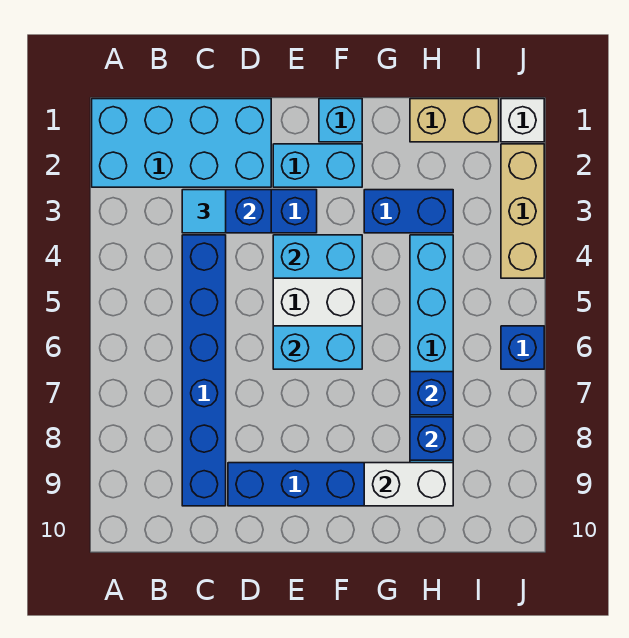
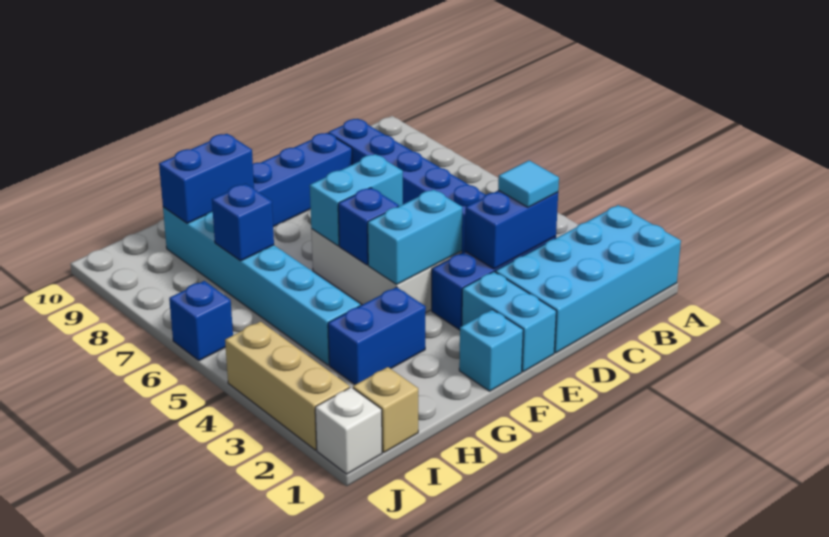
cyan 1x2 brick [273,144,362,187] -> cyan 1x2 brick turned to [462,272,556,372]
white 1x2 brick [364,463,453,506] -> blue 1x2 brick [159,134,254,223]
tan 1x2 brick [410,99,499,142] -> tan 1x1 brick [353,367,418,452]
blue 1x1 brick [410,417,453,460] -> blue 1x1 brick moved to [338,188,399,265]

